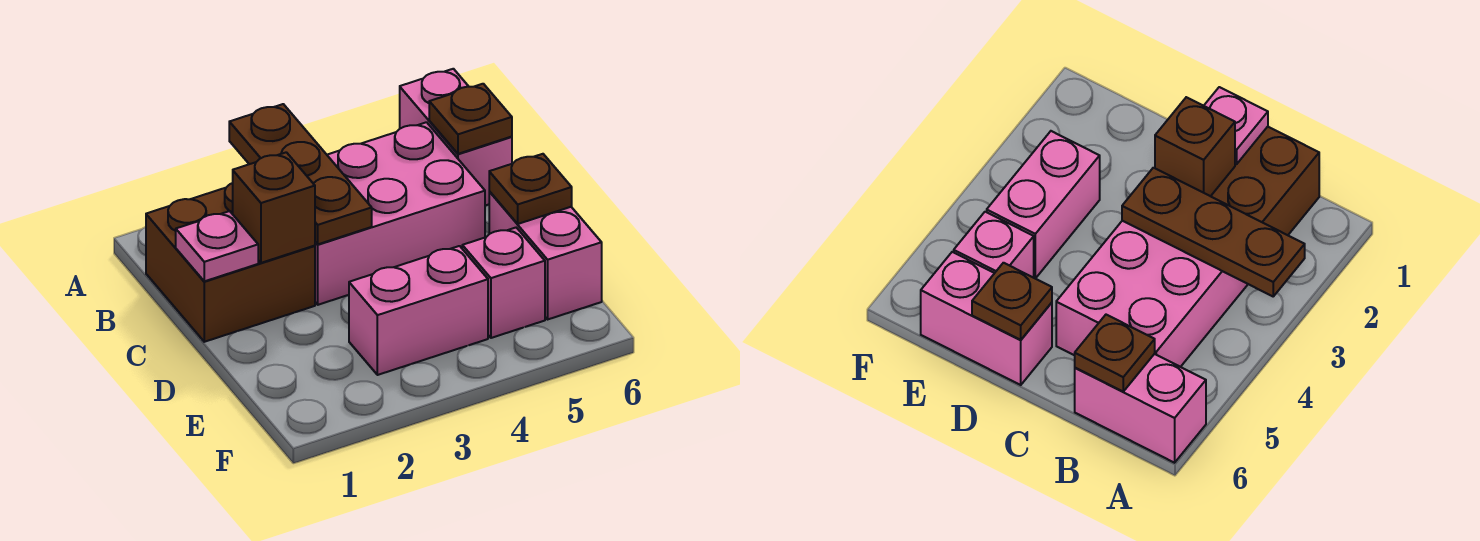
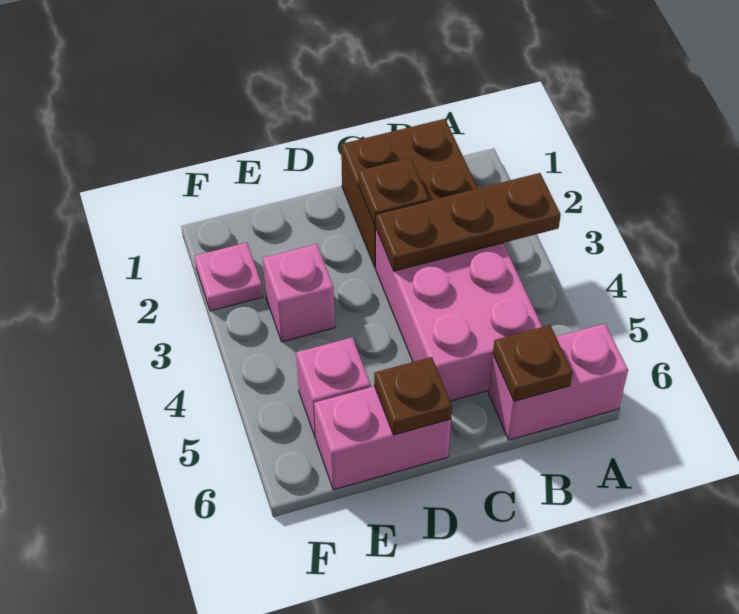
pink 1x1 plate [176,211,258,281] -> pink 1x1 plate moved to [194,243,263,311]
brown 1x1 brick [233,152,315,263] -> brown 1x1 plate [358,158,429,226]
pink 1x2 brick [349,246,488,375] -> pink 1x1 brick [263,244,335,342]

